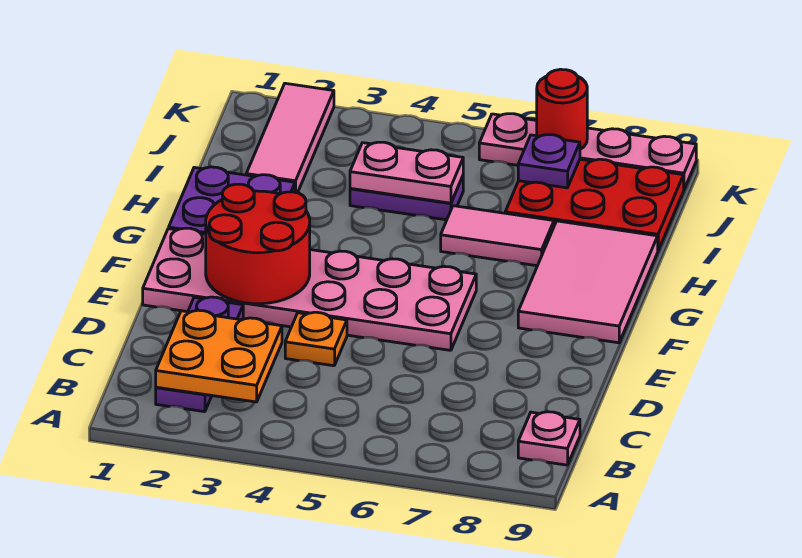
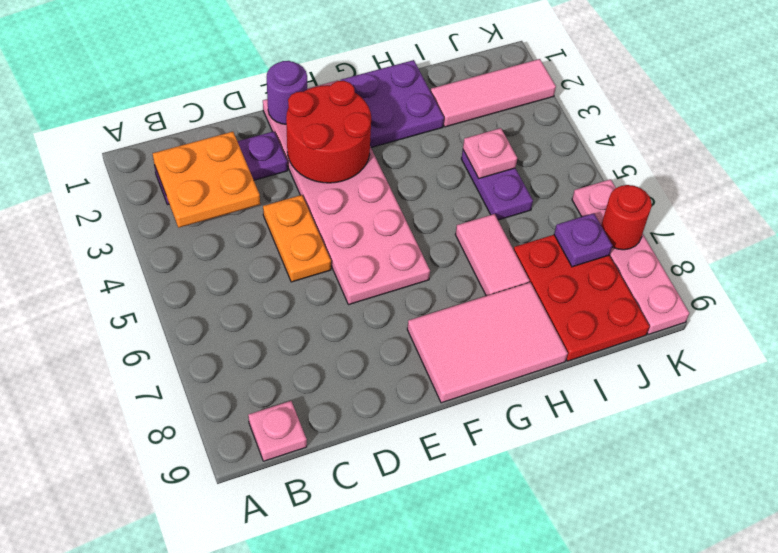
orange 1x1 plate [285,312,347,366] -> orange 1x2 plate [263,195,331,282]
none -> purple 1x1 round brick [267,61,307,124]
pink 1x2 plate [350,142,463,203] -> pink 1x1 plate [463,128,517,179]

